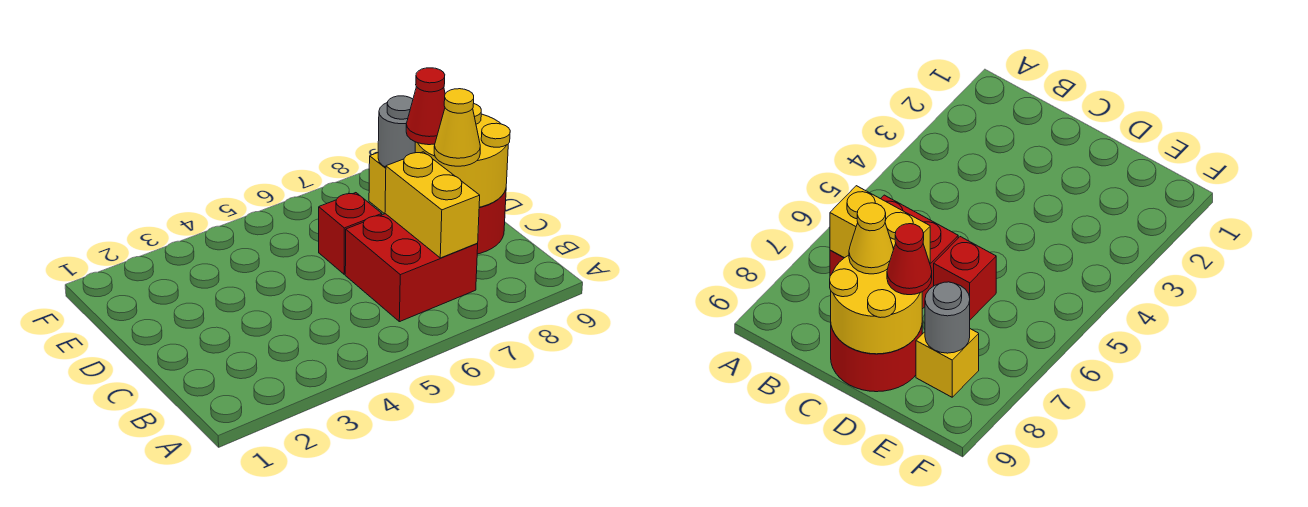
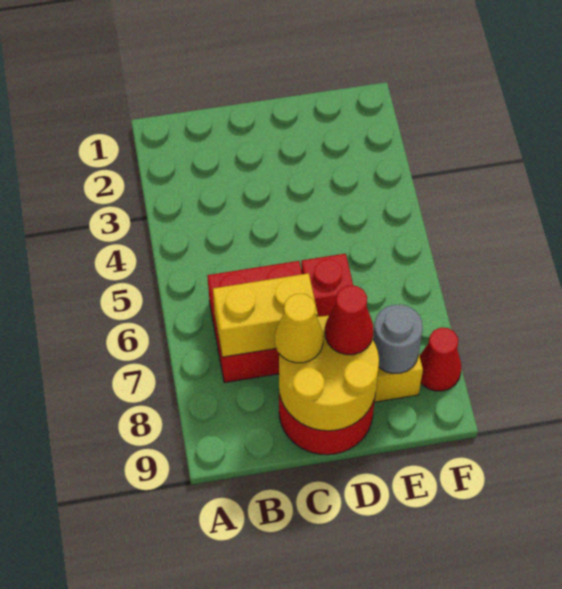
none -> red 1x1 cone [419,328,461,391]

